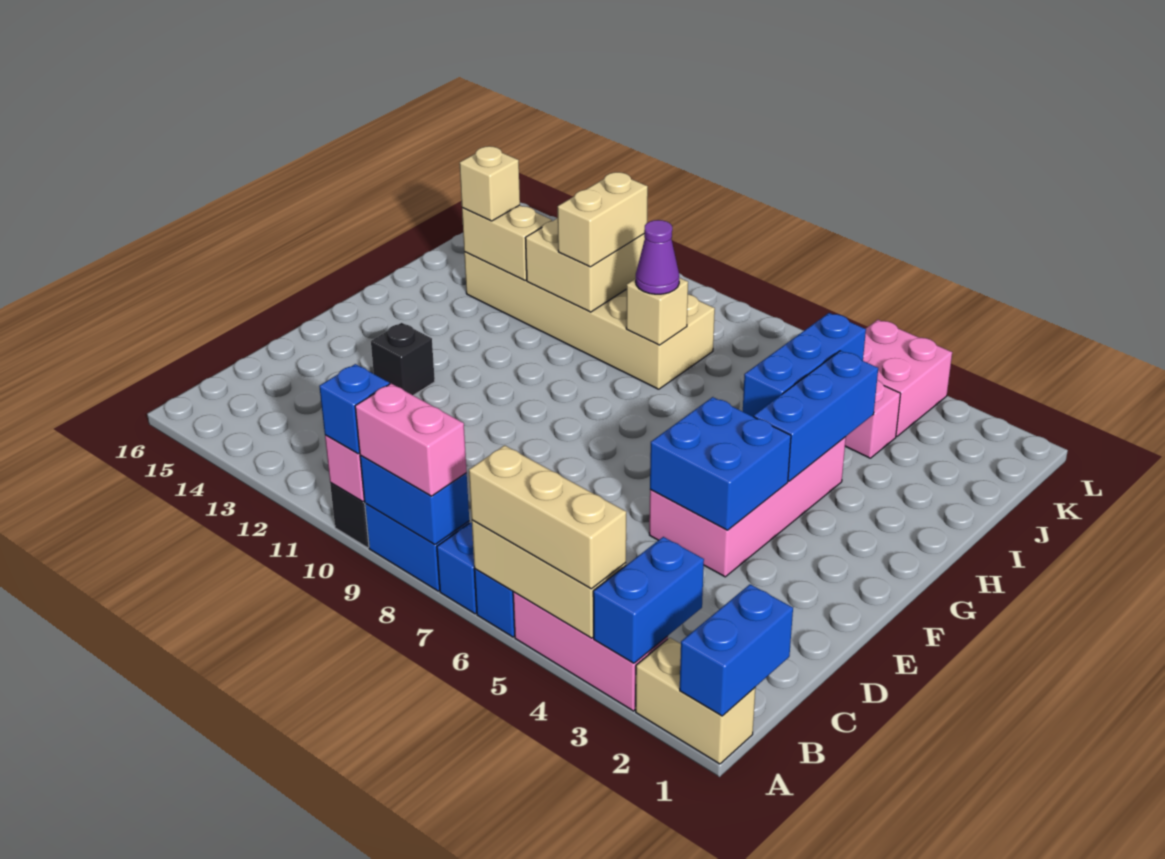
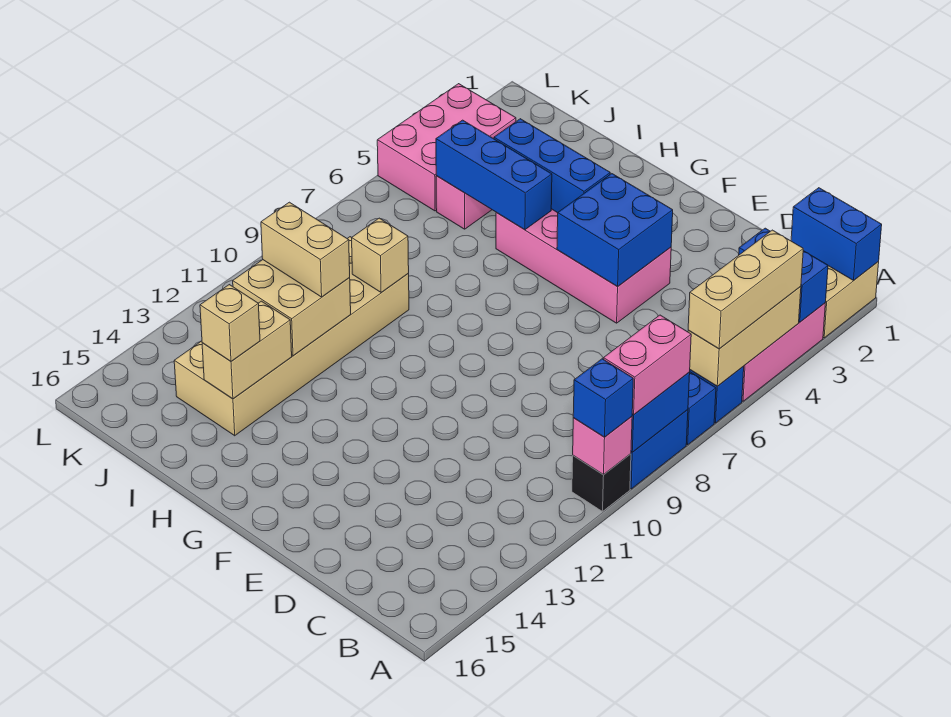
black 1x1 brick [371,323,435,395] -> none
purple 1x1 cone [636,220,679,294] -> none
pink 2x2 brick [863,320,952,437] -> pink 2x3 brick [377,84,516,211]

